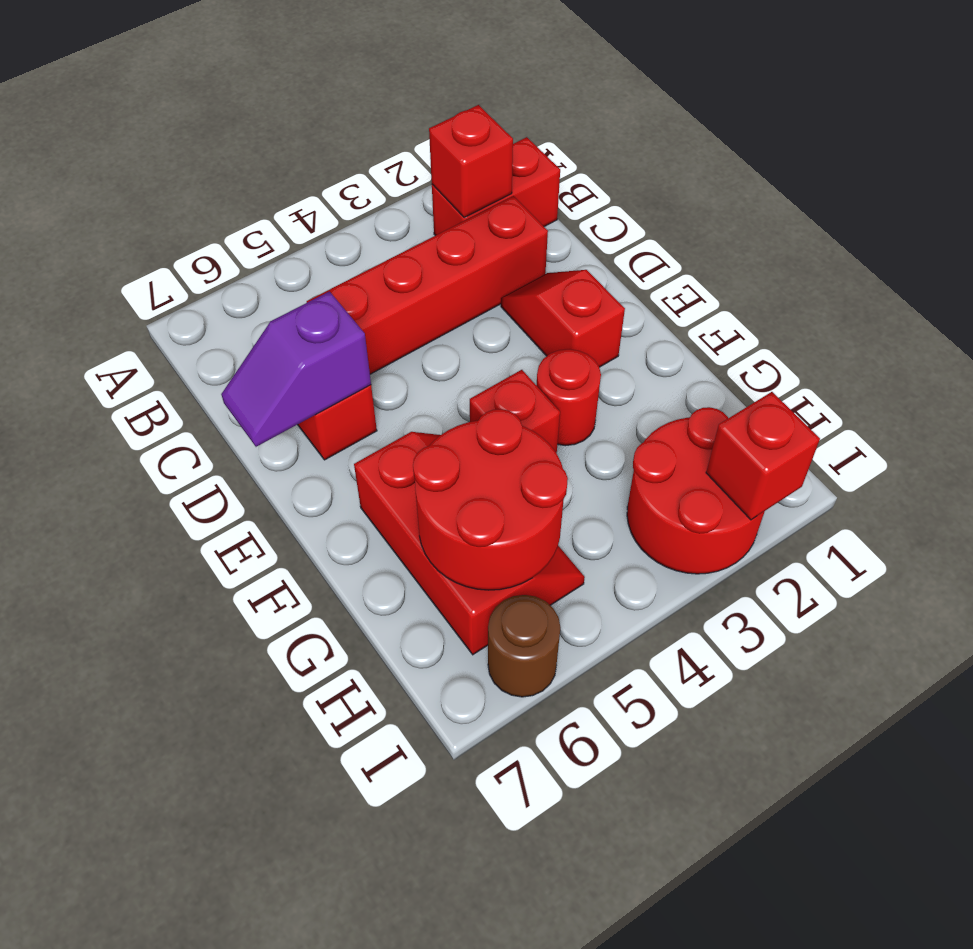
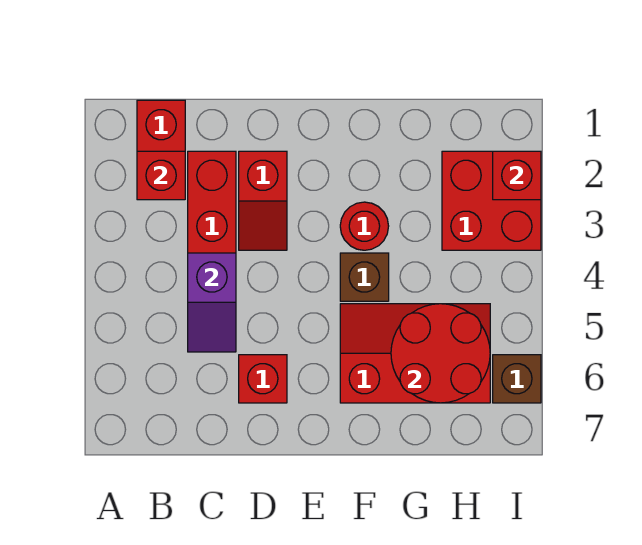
red 1x2 slope [501,270,625,367] -> red 1x2 slope turned to [239,151,287,250]
purple 1x2 slope [221,291,371,447] -> purple 1x2 slope moved to [188,253,236,352]
red 1x1 brick [470,370,560,453] -> brown 1x1 brick [340,253,389,301]
red 2x2 round brick [627,407,765,574] -> red 2x2 brick [442,151,541,250]
brown 1x1 round brick [488,595,561,697] -> brown 1x1 brick [493,355,541,403]

